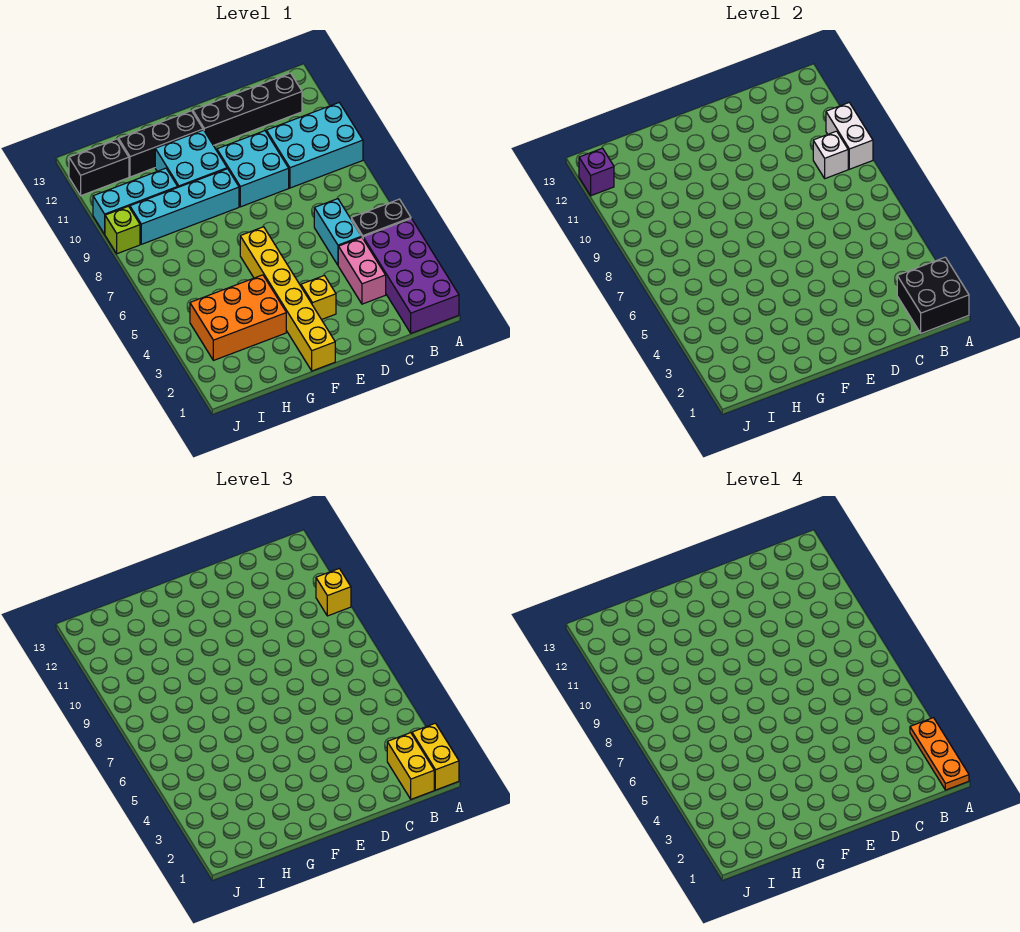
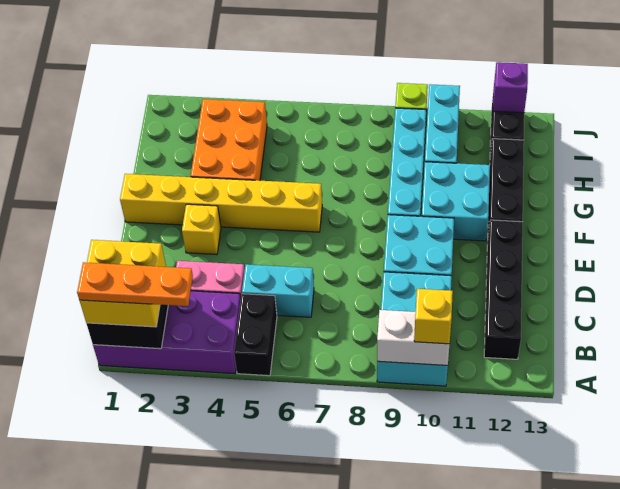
white 1x1 brick [813,131,848,178] -> none

